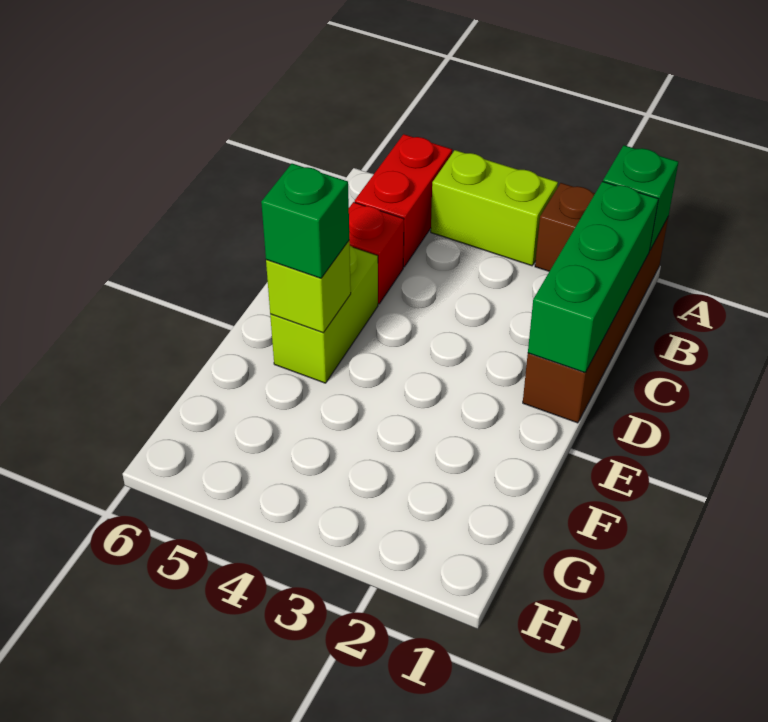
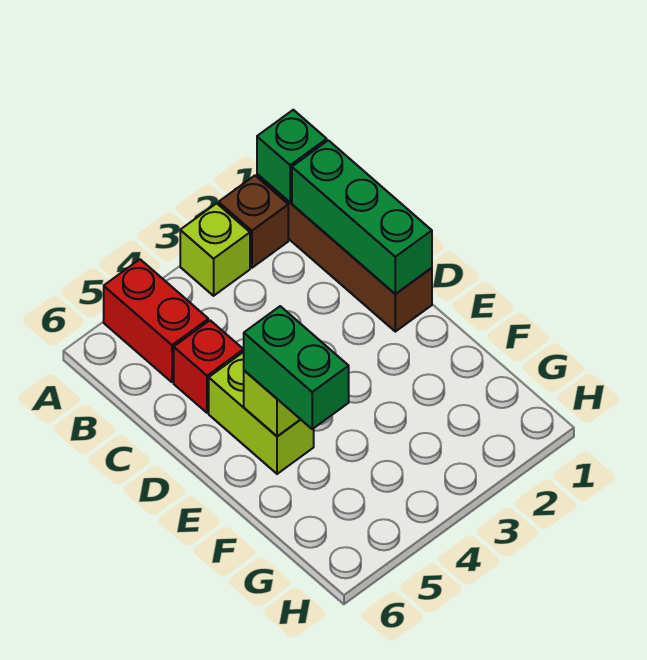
lime 1x2 brick [431,150,558,266] -> lime 1x1 brick [180,203,250,296]
green 1x1 brick [261,164,349,278] -> green 1x2 brick [244,306,349,429]

